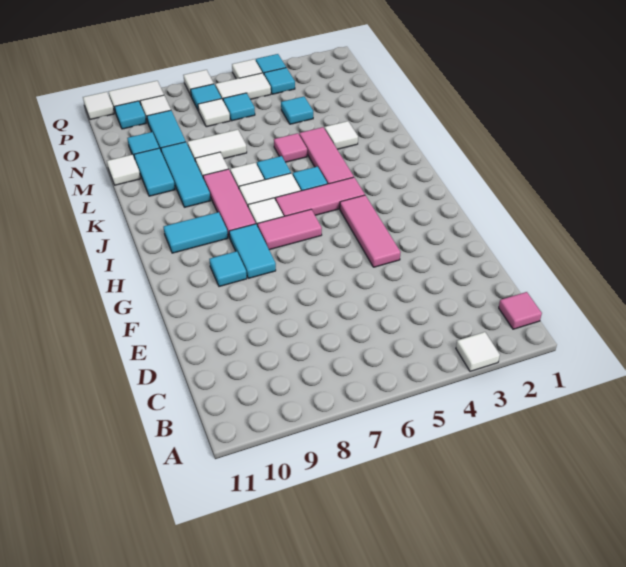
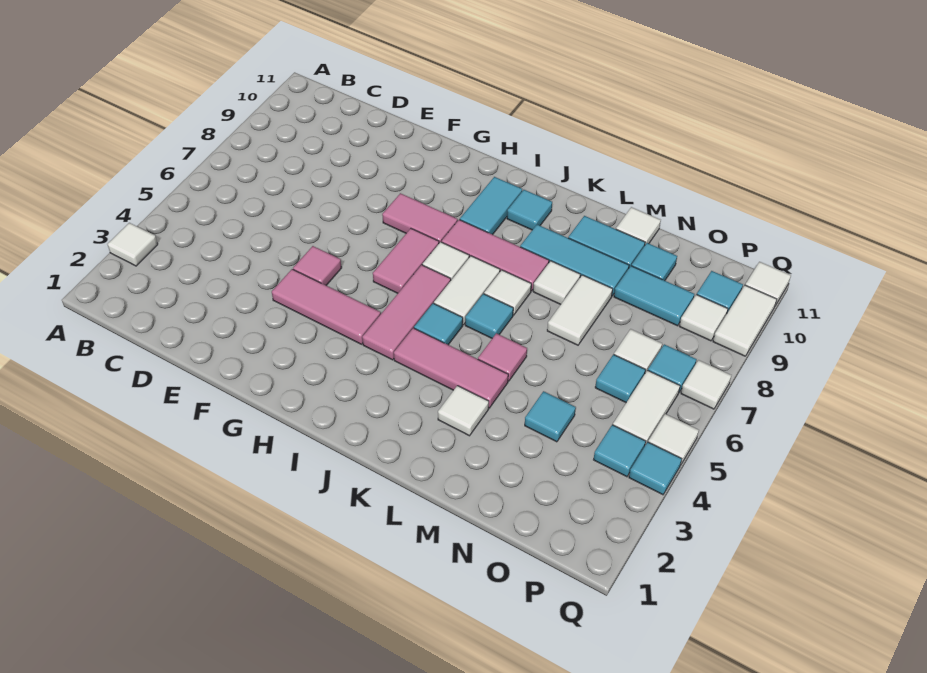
pink 1x1 tile [499,292,542,329] -> pink 1x1 tile moved to [293,246,342,285]
cyan 1x2 tile [229,224,276,278] -> pink 1x2 tile [382,193,458,243]
cyan 1x1 tile [209,251,247,287] -> cyan 1x1 tile moved to [507,190,552,230]

